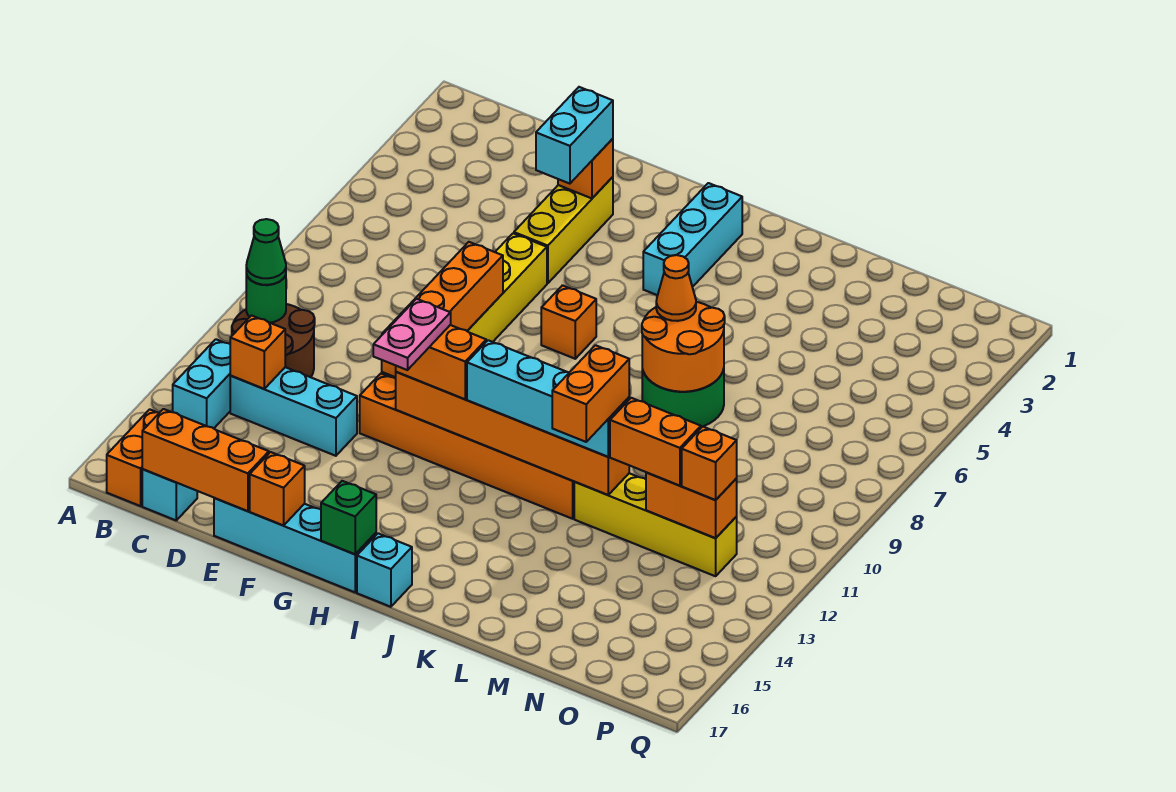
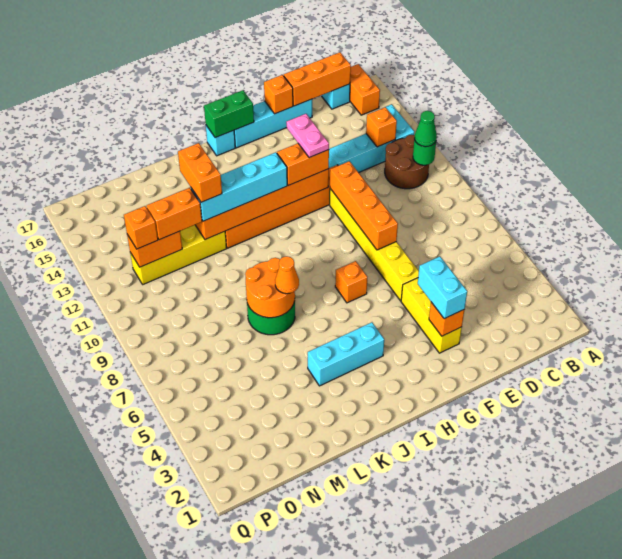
green 1x1 brick [321,481,376,554] -> green 1x2 brick [204,90,254,138]
cyan 1x3 brick [643,183,742,295] -> cyan 1x3 brick turned to [308,322,384,386]

